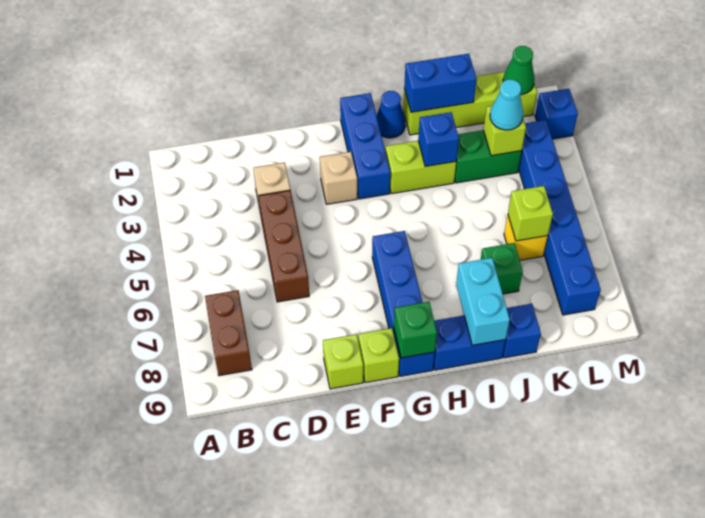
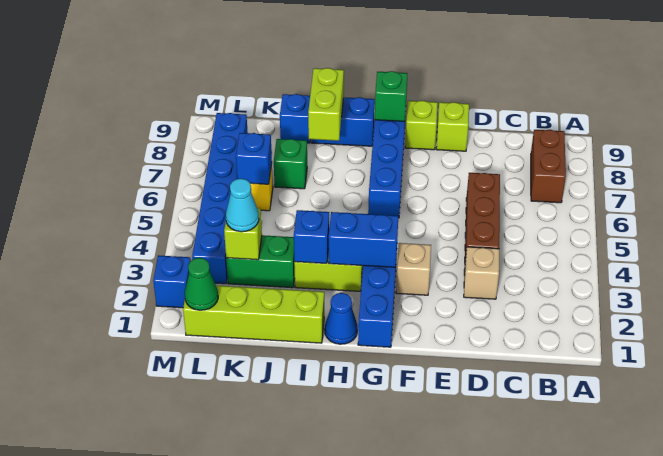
blue 1x2 brick [404,54,476,112] -> blue 1x2 brick moved to [329,212,398,267]
cyan 1x2 brick [456,258,510,345] -> lime 1x2 brick [308,68,344,141]
lime 1x1 brick [508,186,553,241] -> blue 1x1 brick [236,133,272,184]

